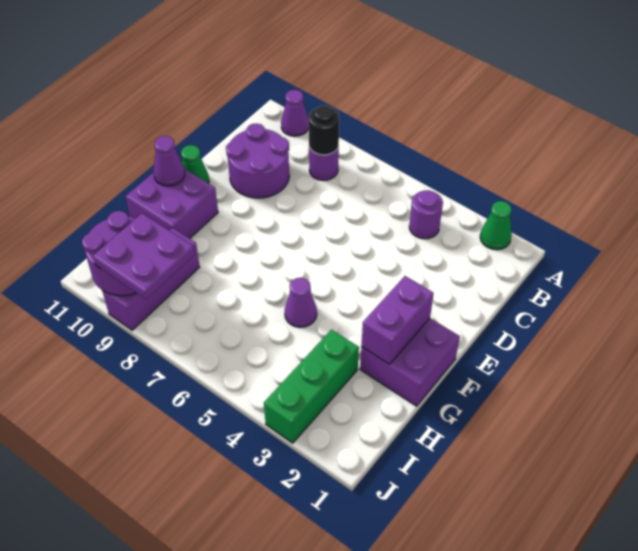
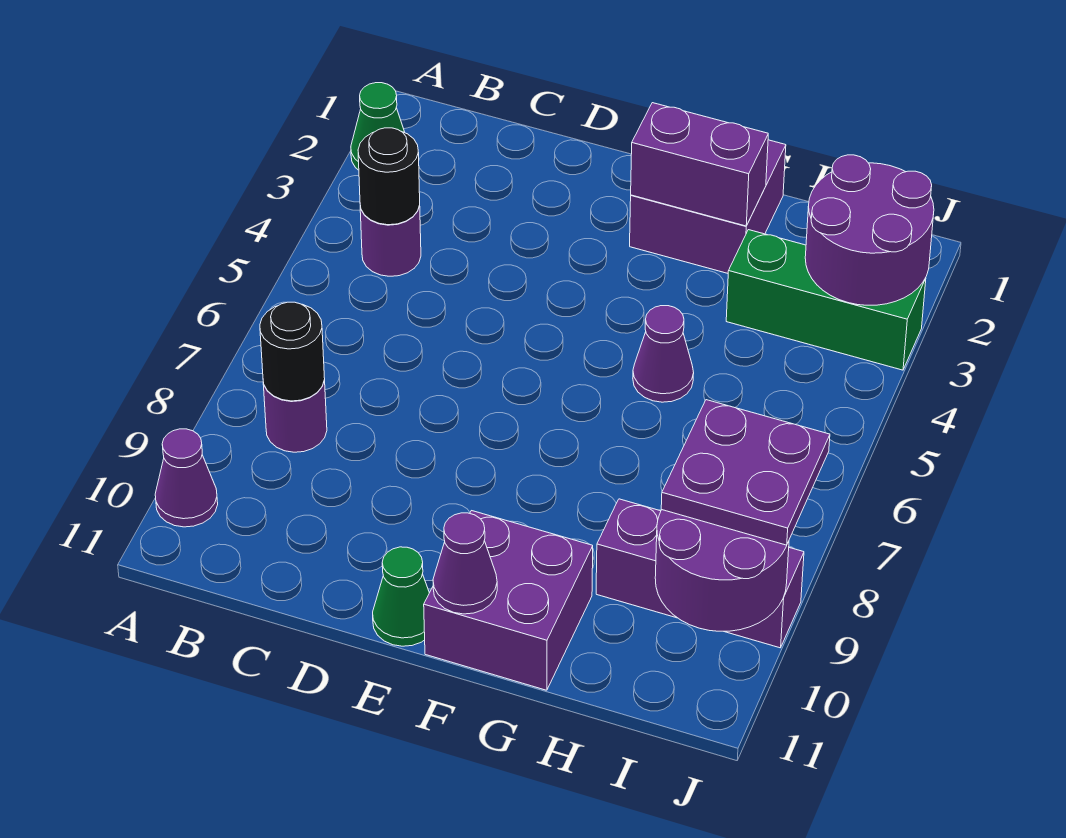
none -> black 1x1 round brick [358,128,420,225]
purple 2x2 round brick [226,123,289,198] -> purple 2x2 round brick moved to [805,155,934,305]

